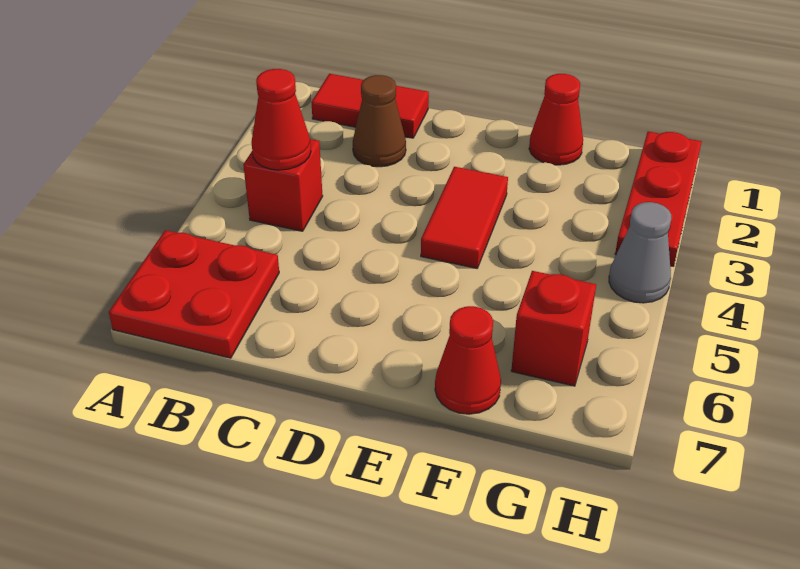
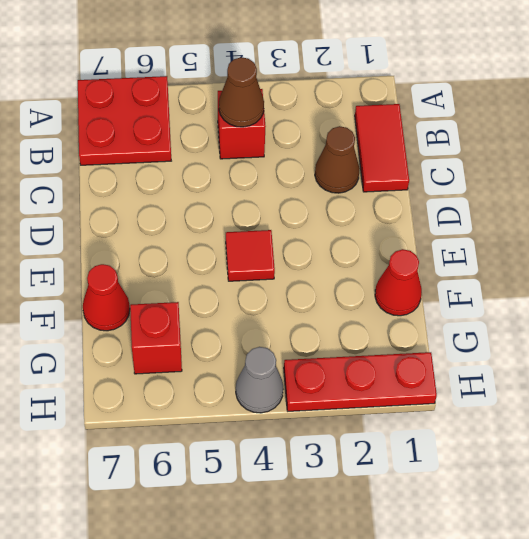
red 1x1 cone [251,69,311,170] -> brown 1x1 cone [219,57,264,127]
red 1x2 tile [421,167,508,268] -> red 1x1 tile [226,230,275,281]

